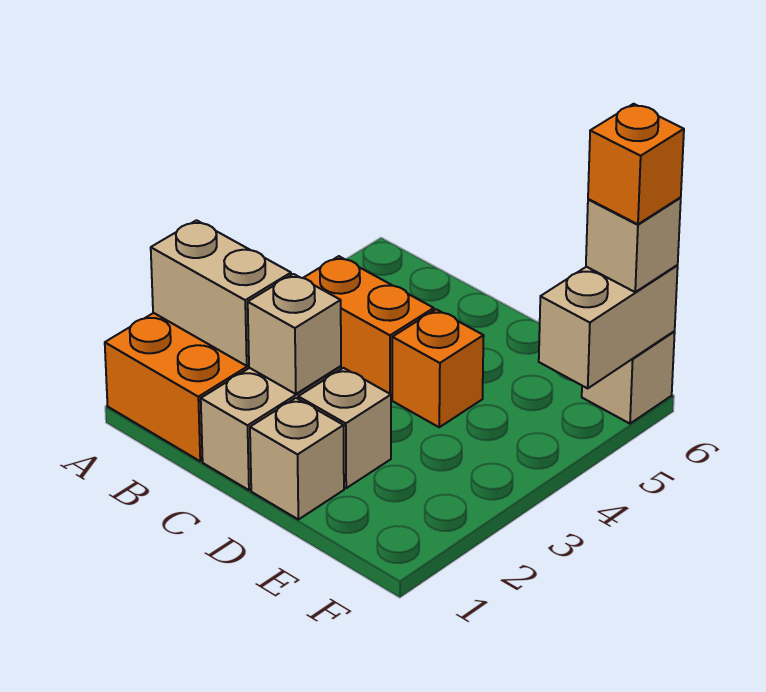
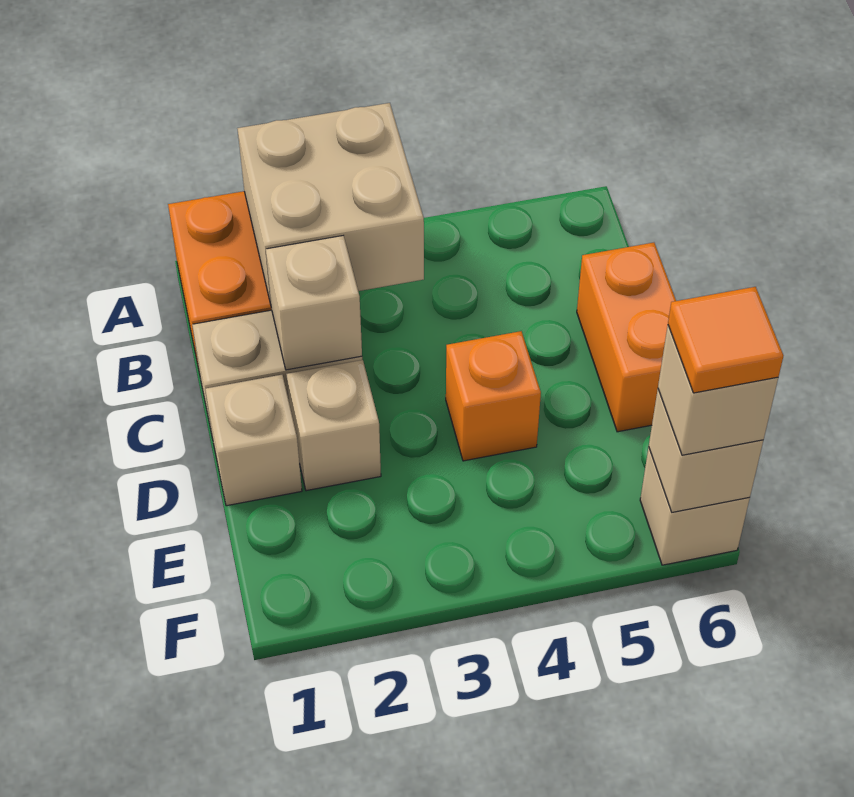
tan 1x2 brick [151,220,291,366] -> tan 2x2 brick [237,103,424,304]
orange 1x2 brick [304,256,434,399] -> orange 1x2 brick moved to [577,243,676,432]
tan 1x2 brick [539,265,678,388] -> tan 1x1 brick [649,390,763,512]
orange 1x1 brick [588,104,684,224] -> orange 1x1 tile [668,287,783,393]

